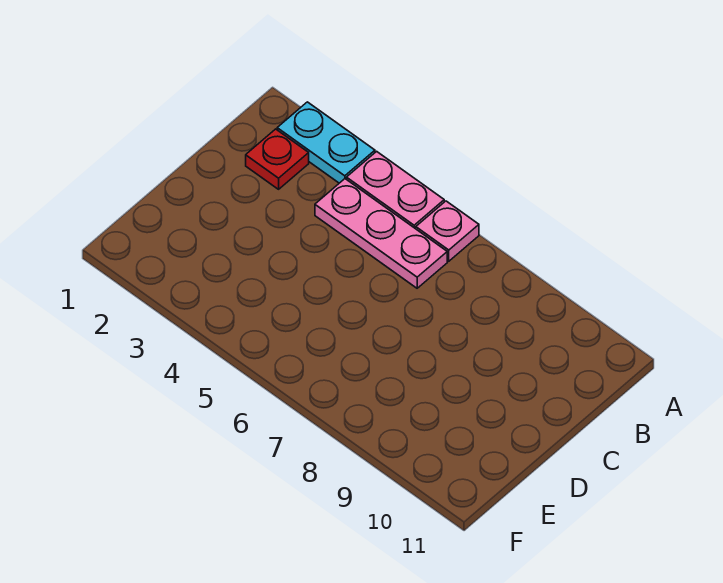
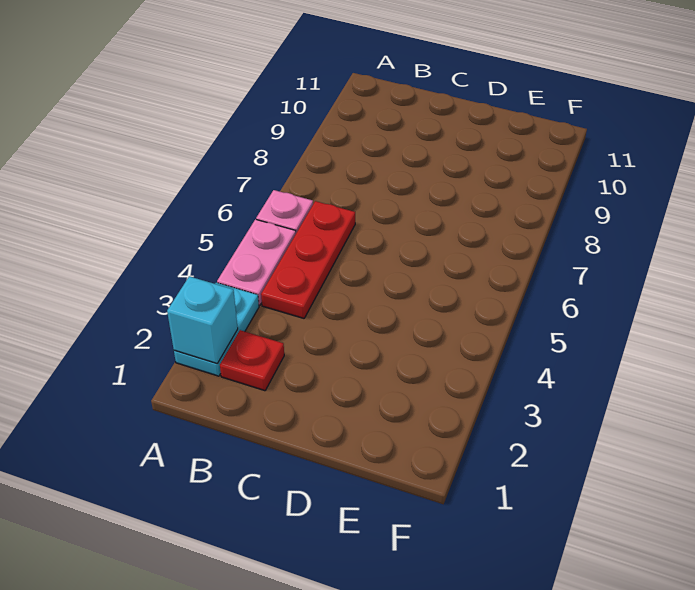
none -> cyan 1x1 brick [167,276,238,364]
pink 1x3 plate [315,179,447,288] -> red 1x3 plate [261,201,355,318]

